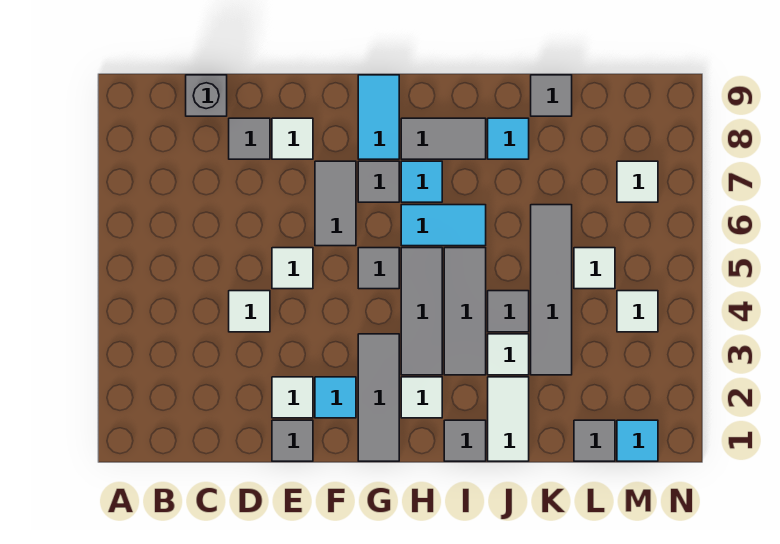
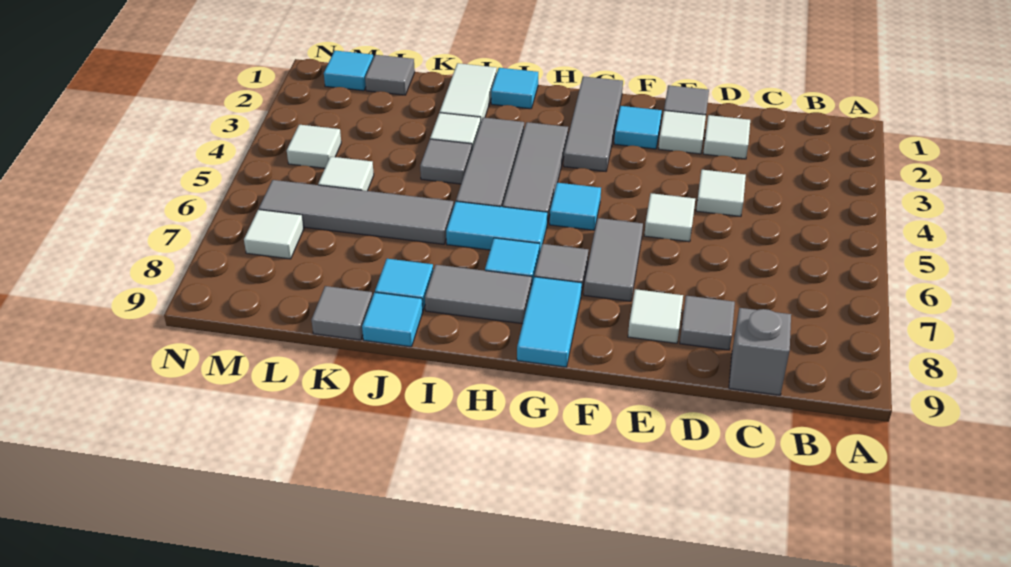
grey 1x1 tile [358,248,399,289] -> cyan 1x1 tile [550,183,601,230]
white 1x1 tile [401,377,442,418] -> white 1x1 tile moved to [703,115,750,159]
grey 1x1 tile [444,420,486,461] -> cyan 1x1 tile [491,68,538,109]
none -> cyan 1x1 tile [362,292,423,347]
grey 1x4 tile [531,205,572,375] -> grey 1x4 tile turned to [259,180,454,244]

